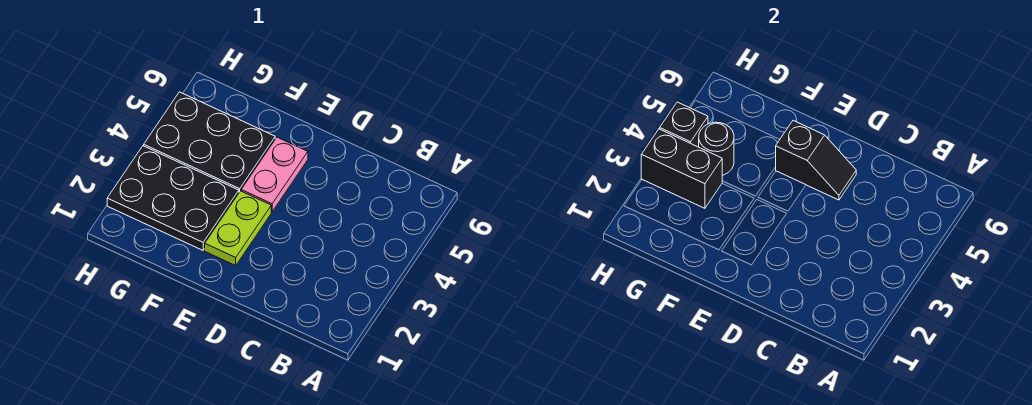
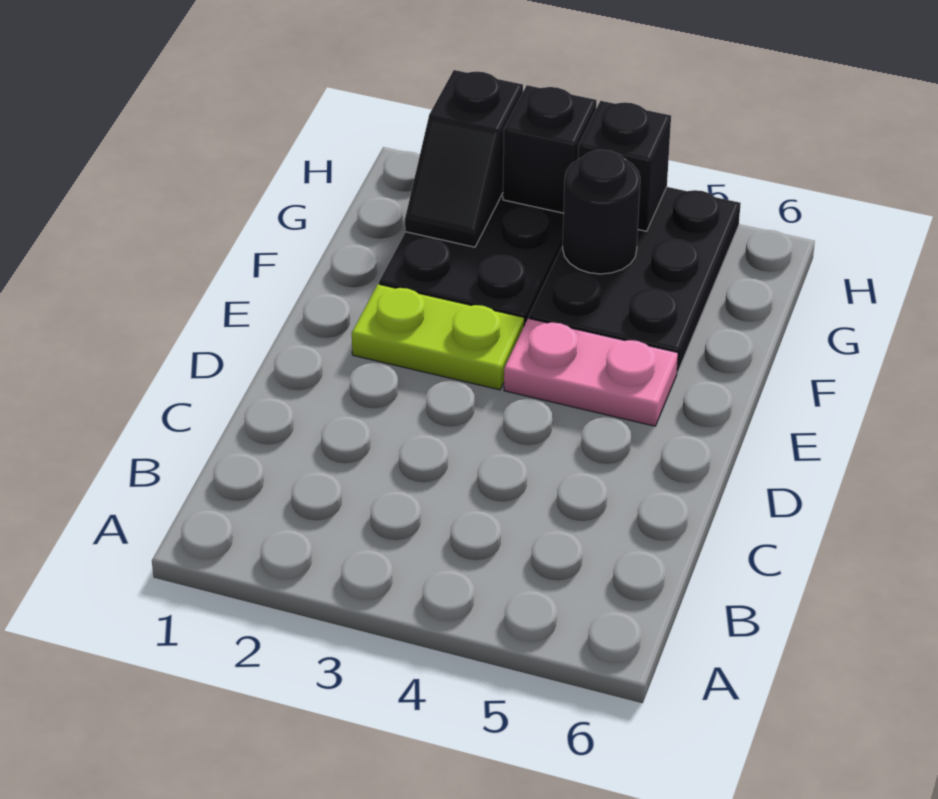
black 1x2 slope [776,121,856,200] -> black 1x2 slope moved to [405,70,523,247]
black 1x2 brick [641,129,722,208] -> black 1x1 brick [503,85,597,213]

